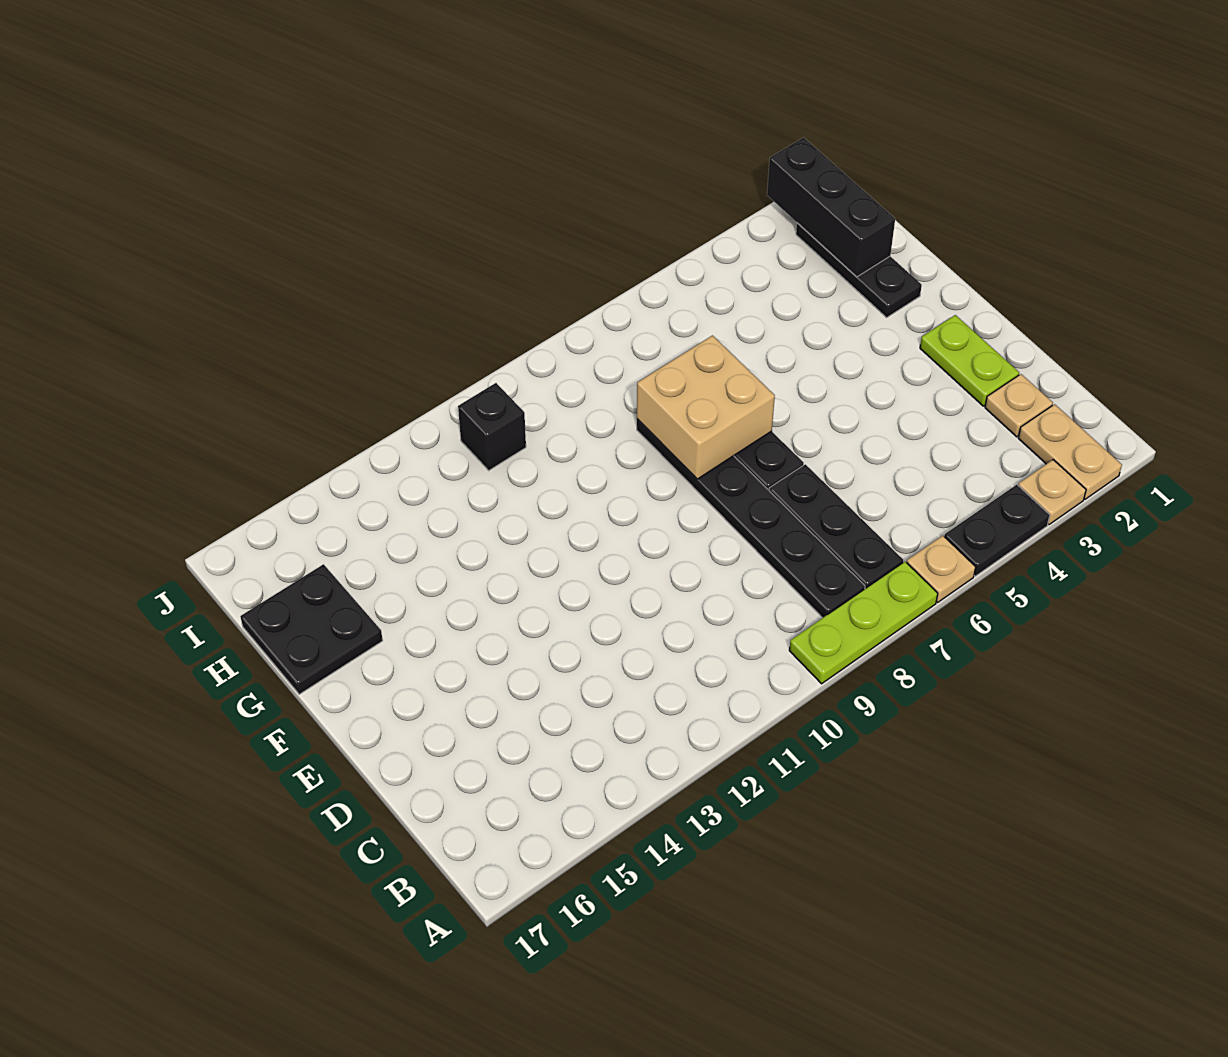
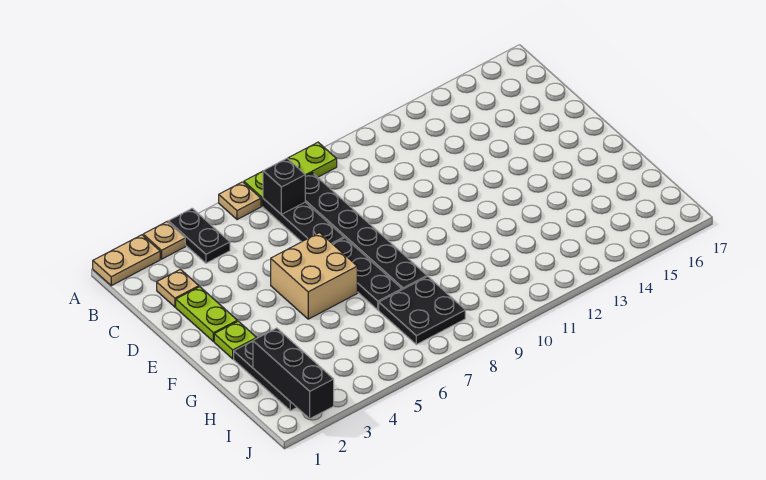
tan 1x2 plate [1018,404,1122,499] -> tan 1x2 plate turned to [93,235,160,286]
black 1x2 plate [944,485,1050,576] -> black 1x2 plate turned to [168,208,230,263]
none -> lime 1x1 plate [214,321,257,359]
tan 2x2 brick [637,336,775,479] -> tan 2x2 brick moved to [271,233,357,319]
black 2x2 plate [240,564,383,694] -> black 2x2 plate moved to [379,276,465,345]
black 1x1 brick [458,383,526,470] -> black 1x1 brick moved to [263,158,305,214]

